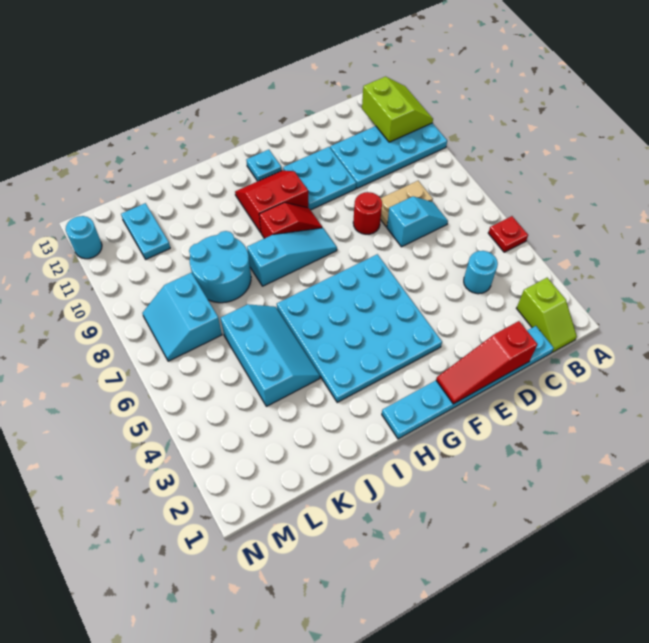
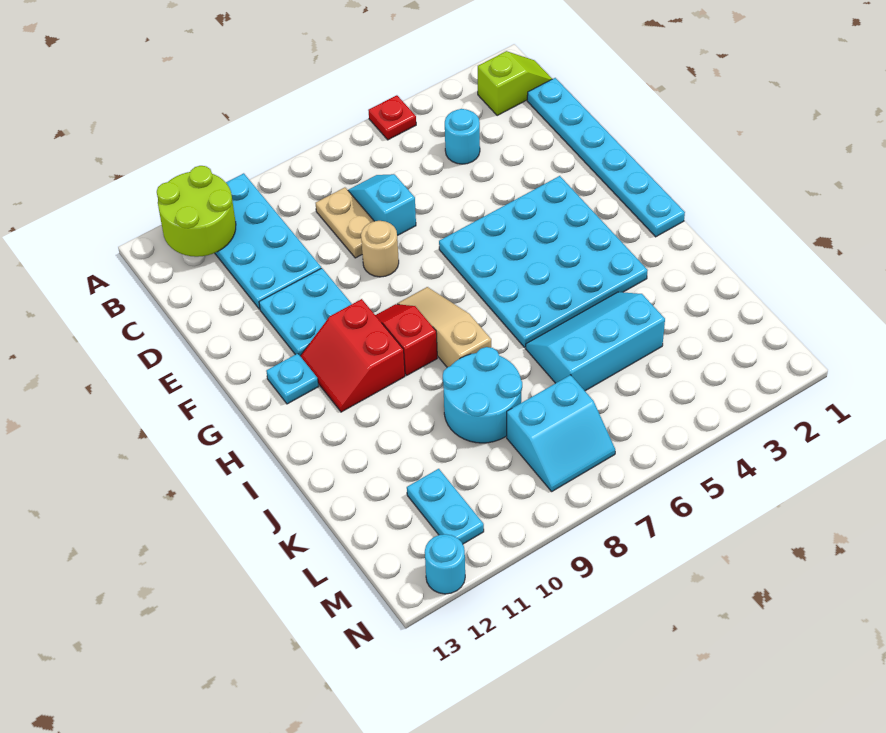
lime 2x2 slope [362,77,433,142] -> lime 2x2 round brick [157,166,236,257]
red 1x3 slope [436,321,537,404] -> none
red 1x1 round brick [353,192,382,234] -> tan 1x1 round brick [361,221,399,277]
cyan 1x3 slope [247,228,337,286] -> tan 1x3 slope [397,287,491,367]
cyan 1x2 plate [121,203,170,259] -> cyan 1x2 plate turned to [407,469,484,544]

